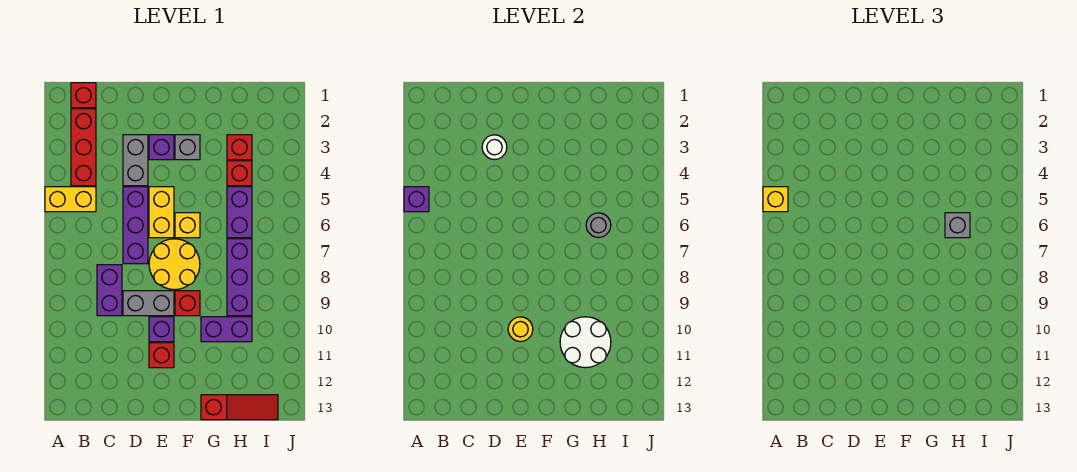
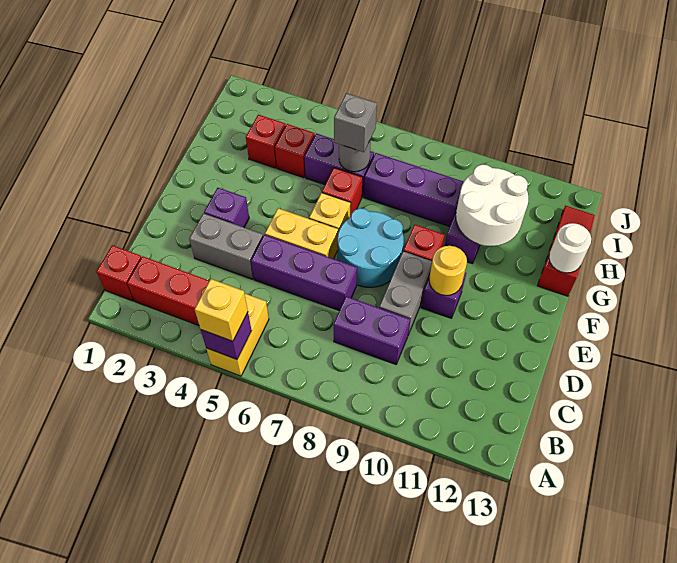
white 1x1 round brick [482,135,507,160] -> white 1x1 round brick moved to [549,223,591,273]
yellow 2x2 round brick [149,239,200,290] -> cyan 2x2 round brick [338,208,404,287]
red 1x1 brick [149,343,174,368] -> red 1x1 brick moved to [322,168,363,217]
grey 1x1 brick [175,135,200,160] -> none

